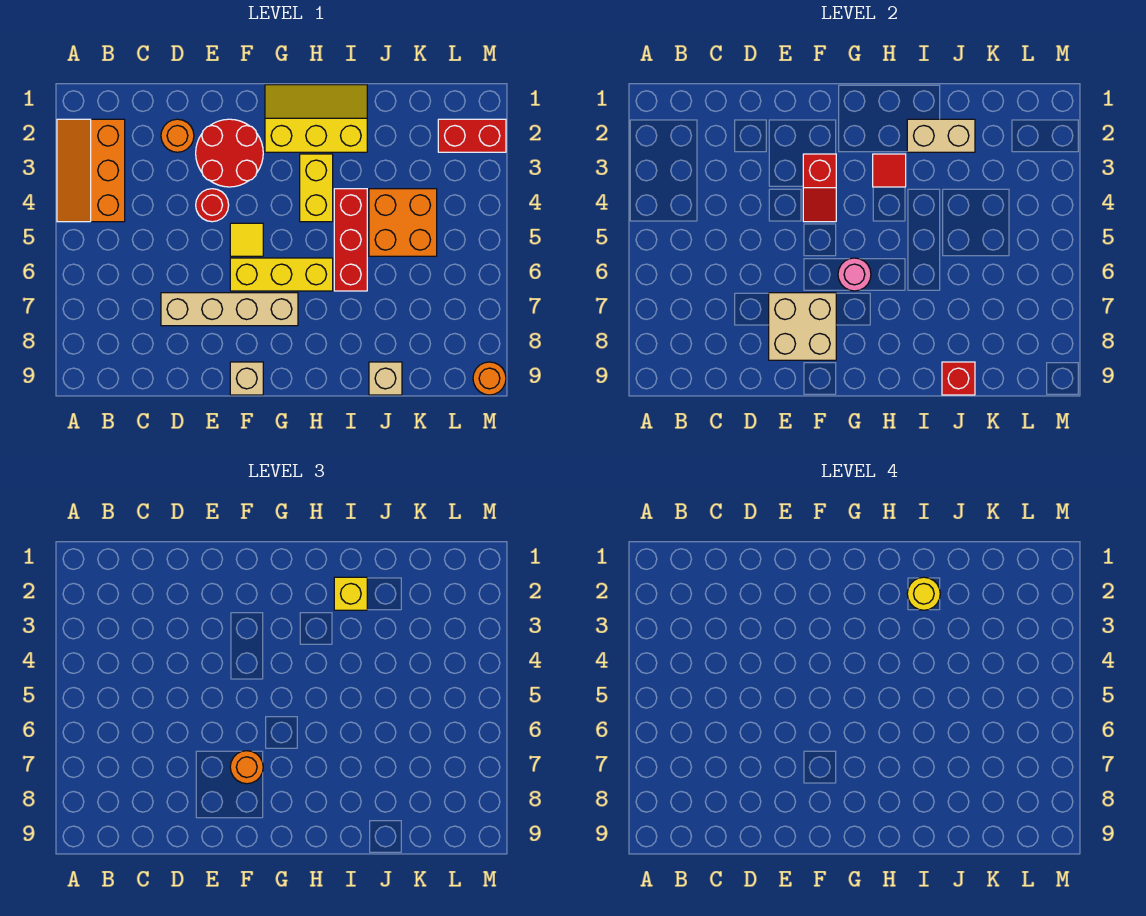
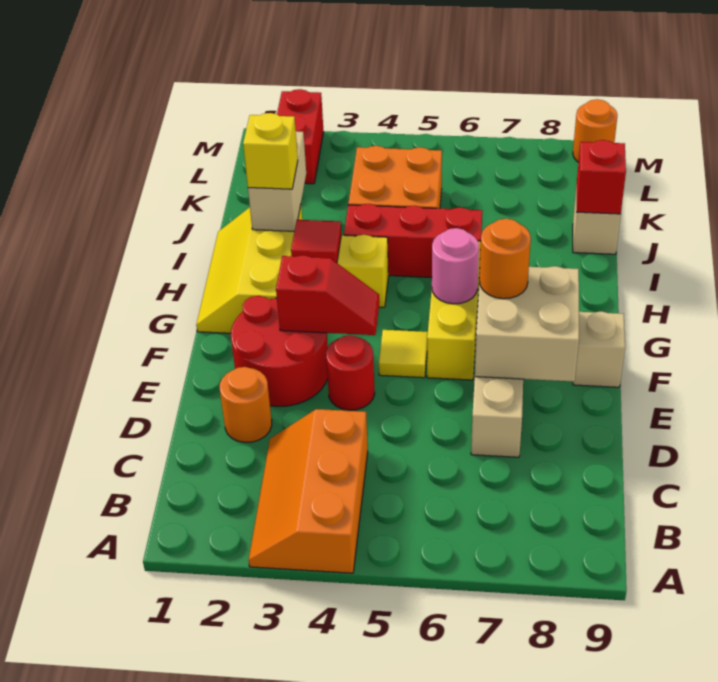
orange 2x3 slope [57,119,125,222] -> orange 2x3 slope turned to [249,409,368,573]
yellow 1x1 round brick [907,577,940,610] -> none

